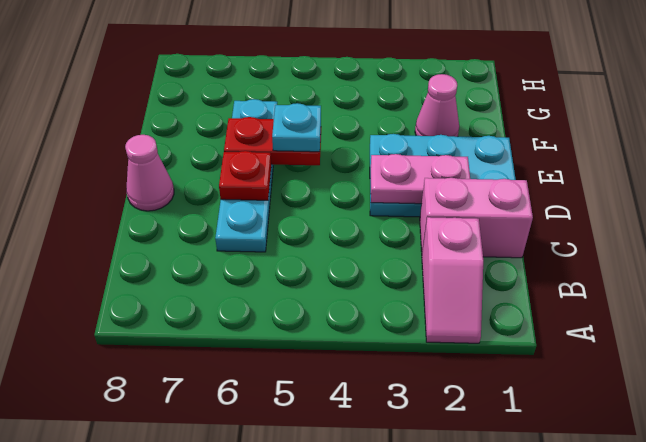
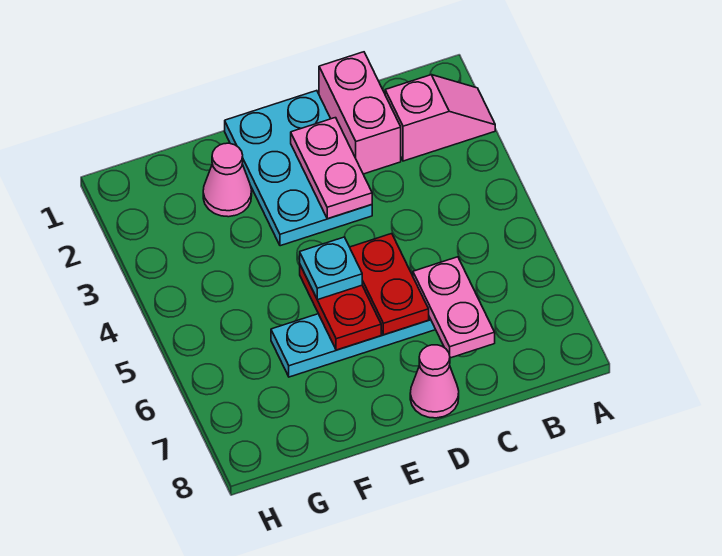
none -> pink 1x2 plate [413,257,495,358]
red 1x1 plate [219,151,271,200] -> red 1x2 plate [350,234,429,335]

